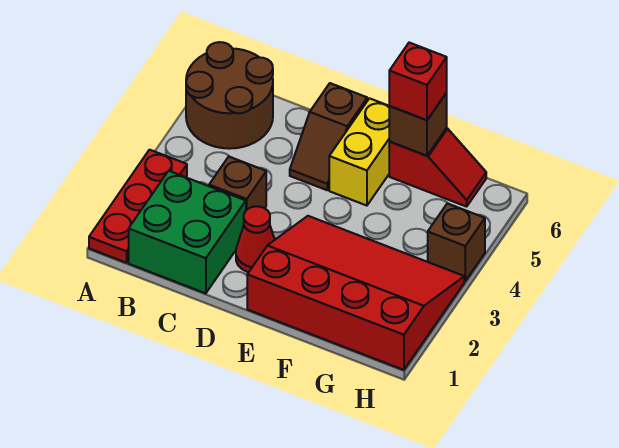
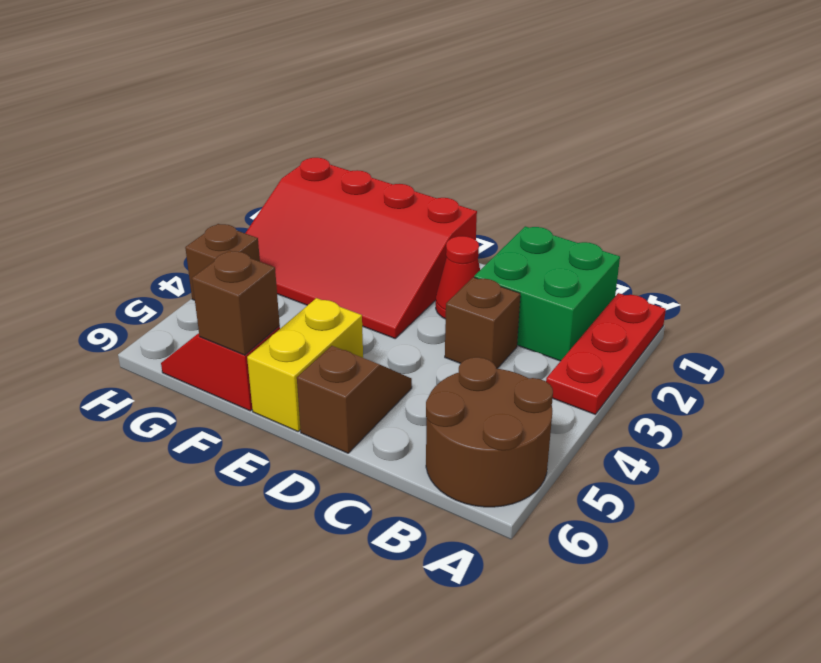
red 1x1 brick [389,43,447,120] -> none

